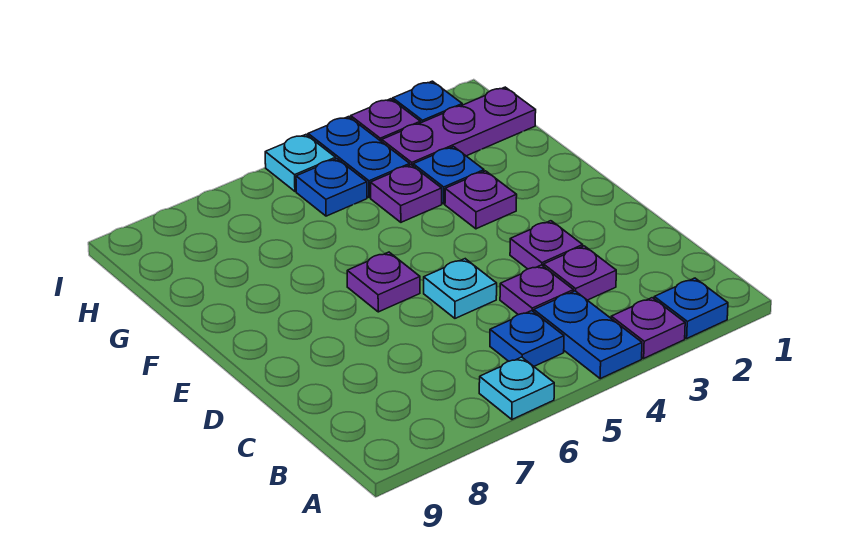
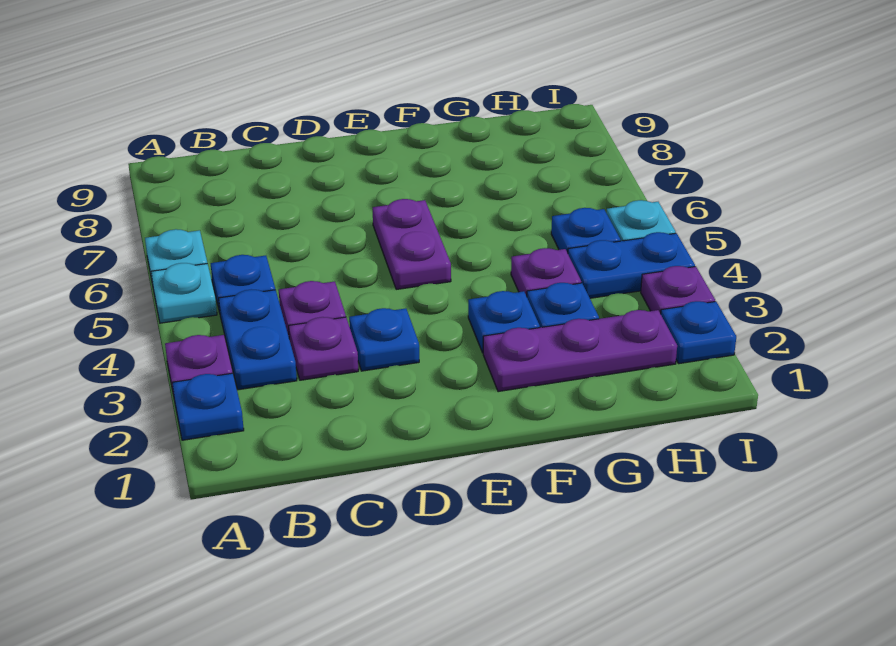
blue 1x2 plate [534,291,642,379] -> blue 1x2 plate turned to [219,289,297,390]
purple 1x1 plate [510,221,583,269] -> blue 1x1 plate [349,308,419,371]
cyan 1x1 plate [424,259,497,318] -> cyan 1x1 plate moved to [151,263,217,323]
purple 1x1 plate [347,252,420,312] -> purple 1x2 plate [373,199,451,289]
purple 1x1 plate [445,171,517,229] -> blue 1x1 plate [468,291,540,353]
purple 1x3 plate [382,87,536,166] -> purple 1x3 plate turned to [483,310,677,392]

